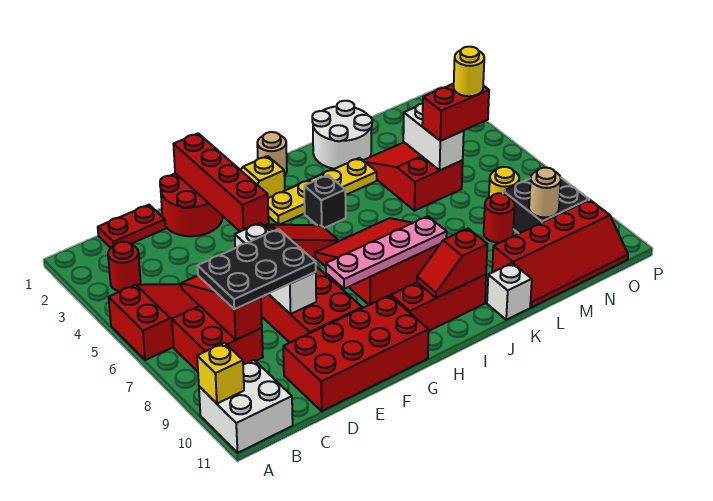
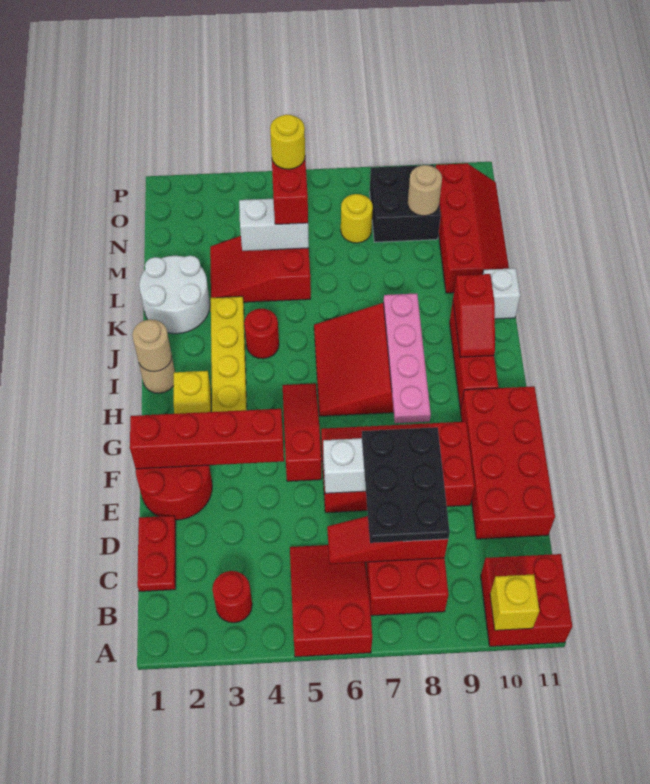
white 2x2 brick [199,360,293,453] -> red 2x2 brick [481,554,572,646]
none -> tan 1x1 round brick [132,319,172,372]
black 1x1 brick [304,175,346,228] -> none
red 1x1 round brick [484,193,515,243] -> red 1x1 round brick moved to [244,309,279,359]

